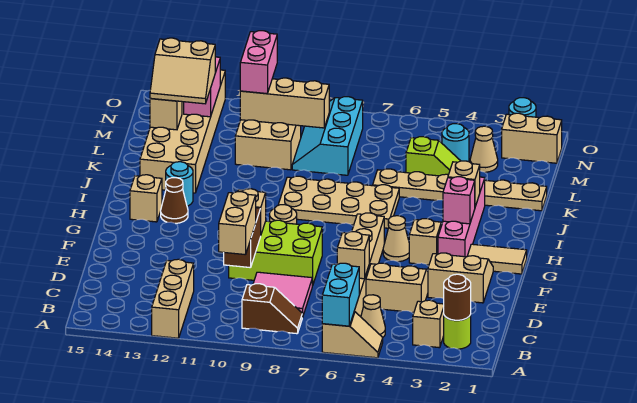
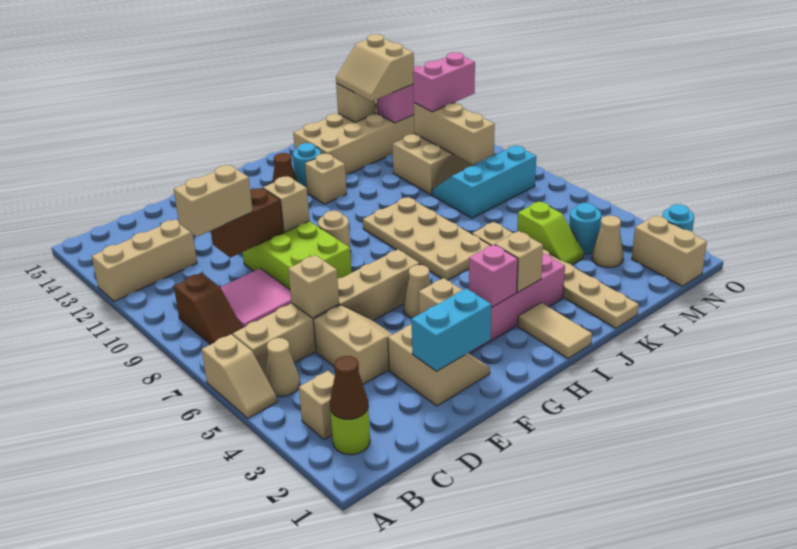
cyan 1x2 brick [322,263,359,326] -> cyan 1x2 brick moved to [411,289,491,371]
brown 1x1 round brick [444,274,471,320] -> brown 1x1 cone [330,356,368,419]
tan 1x2 tile [468,244,527,274] -> tan 1x2 tile moved to [518,303,592,358]
tan 1x1 brick [130,175,162,222] -> tan 1x1 brick moved to [305,154,347,204]

